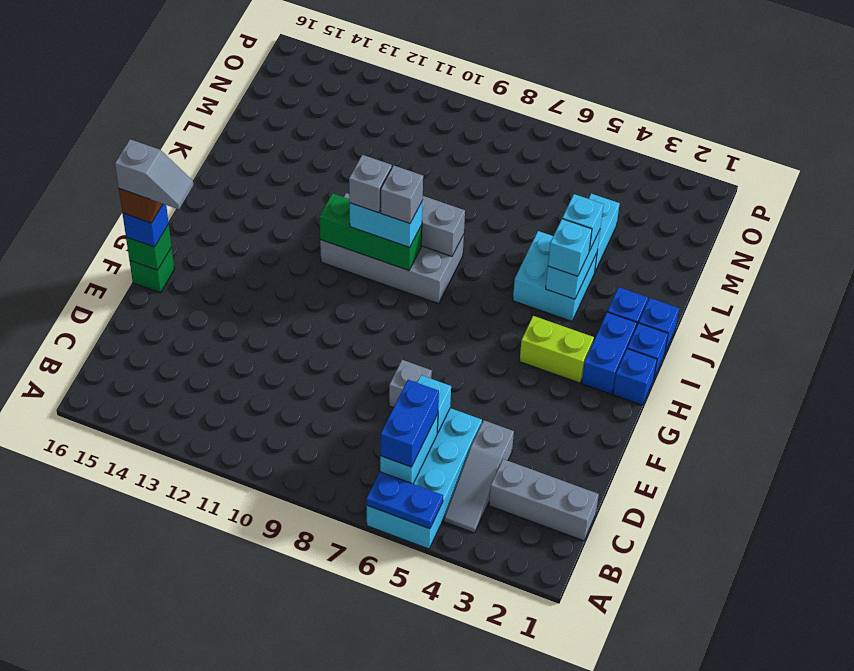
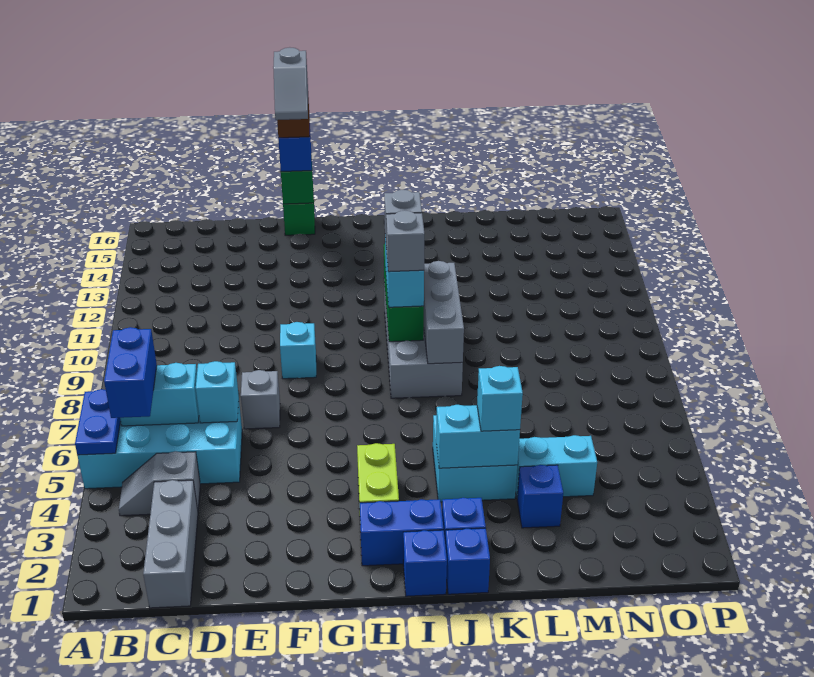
grey 1x3 slope [444,420,514,533] -> grey 1x2 slope [119,451,200,516]
blue 1x2 brick [380,380,439,467] -> blue 1x2 brick turned to [104,327,157,418]
blue 1x1 brick [613,349,657,405] -> blue 1x1 brick moved to [517,465,563,528]
cyan 1x1 brick [548,219,592,276] -> cyan 1x1 brick moved to [280,322,316,379]

